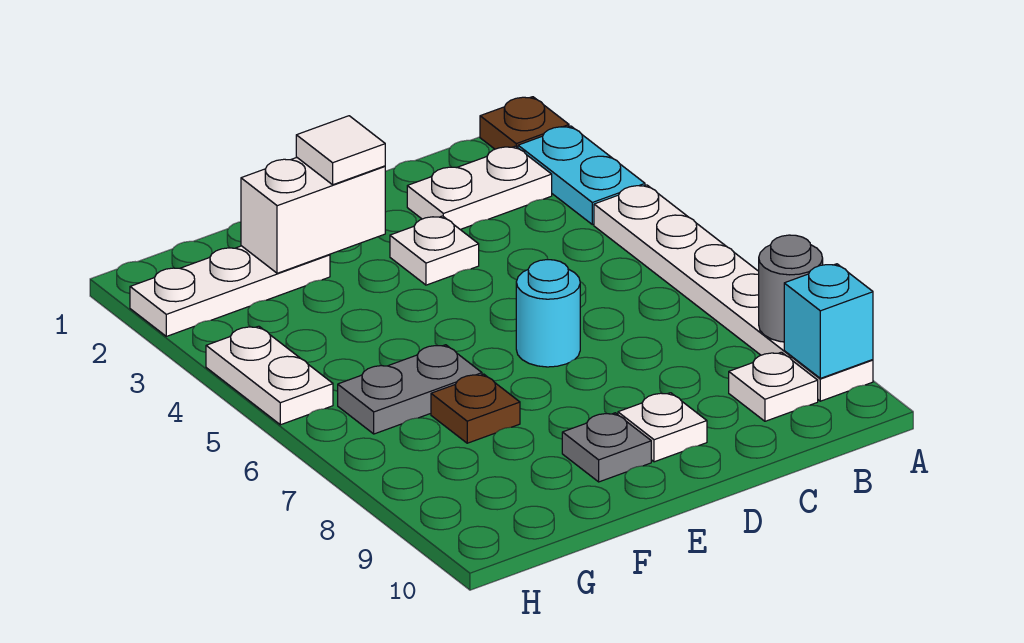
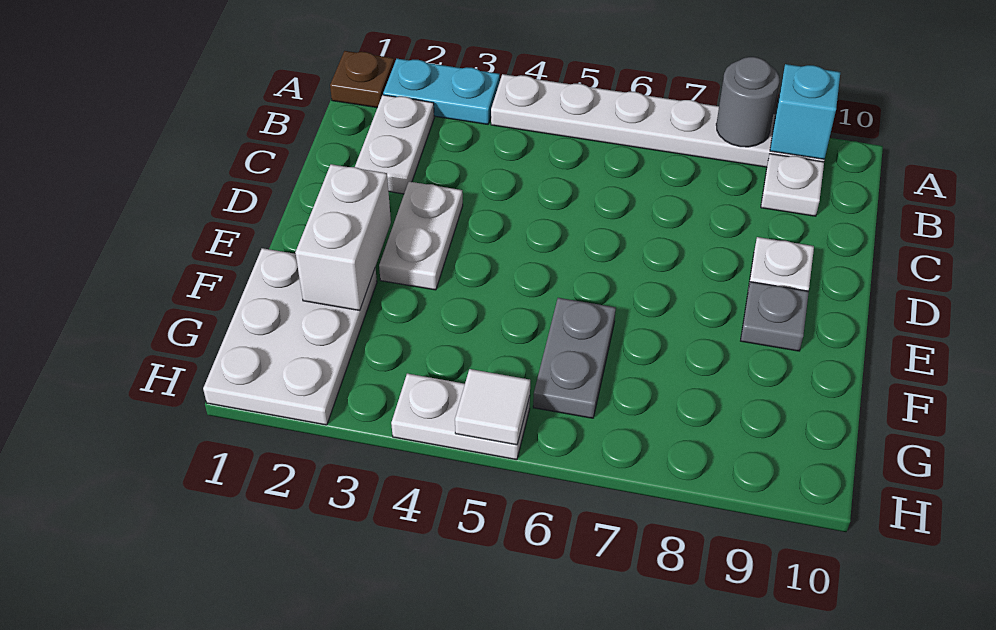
white 1x1 plate [390,216,479,285] -> white 1x2 plate [379,182,463,290]
cyan 1x1 round brick [516,260,580,367] -> none
white 1x1 tile [296,116,385,185] -> white 1x1 tile moved to [455,369,530,445]
white 1x3 plate [130,246,330,336] -> white 2x3 plate [203,248,377,425]
brown 1x1 plate [431,374,520,443] -> none

